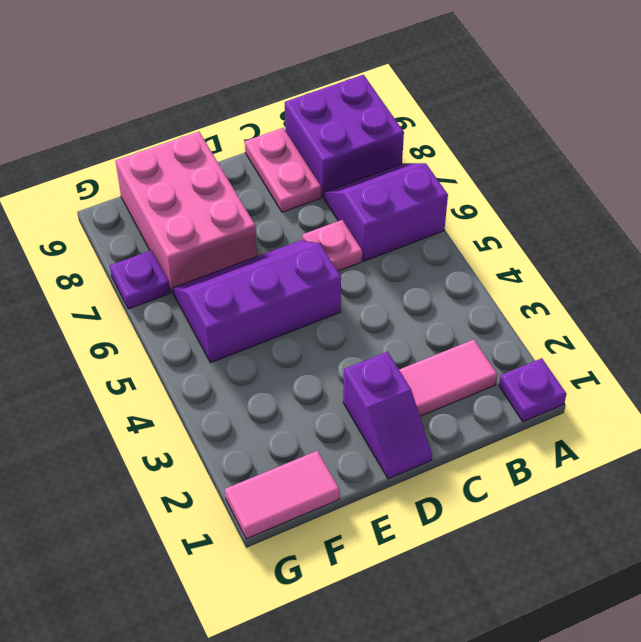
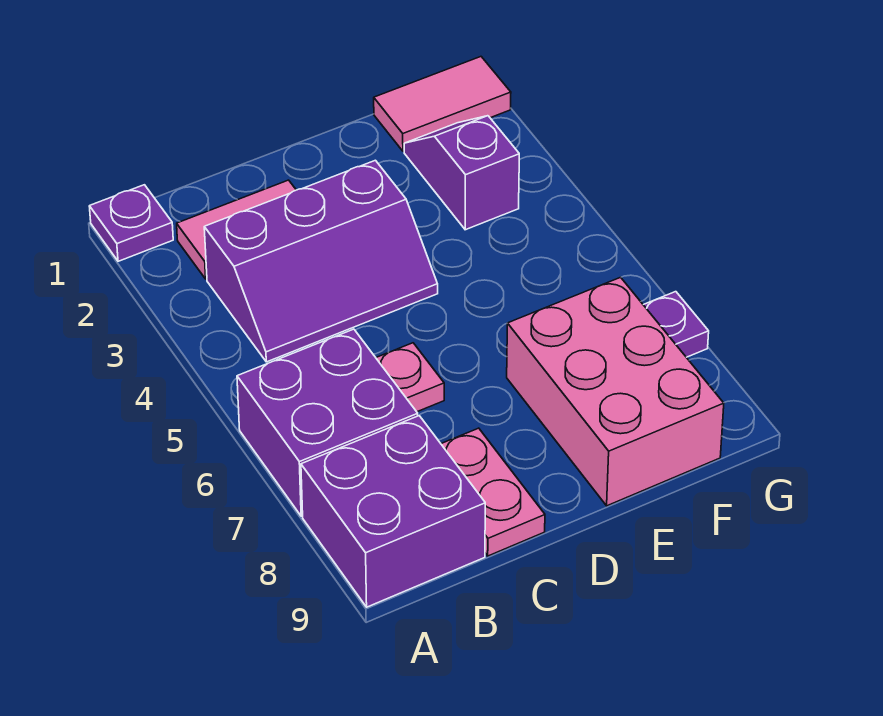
purple 2x2 slope [324,163,448,261] -> purple 2x2 brick [237,329,418,516]
purple 1x2 slope [343,352,432,479] -> purple 1x2 slope moved to [404,116,519,230]
purple 2x3 slope [173,240,341,363] -> purple 2x3 slope moved to [204,160,438,362]

